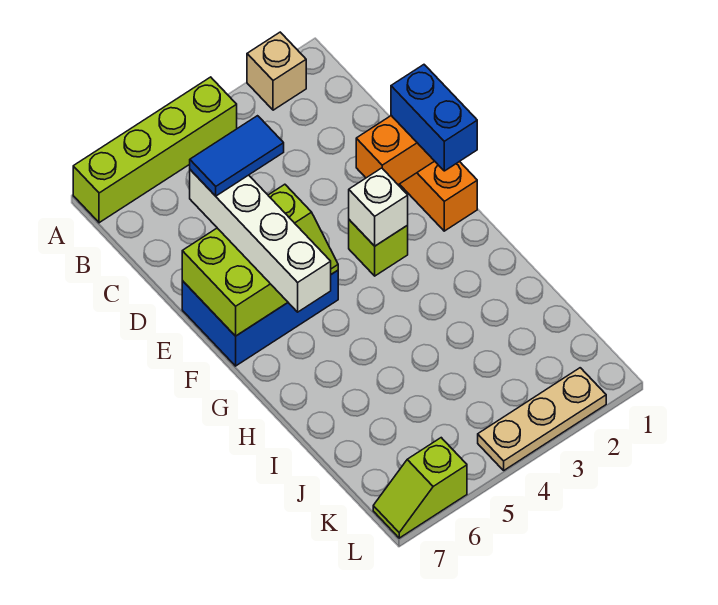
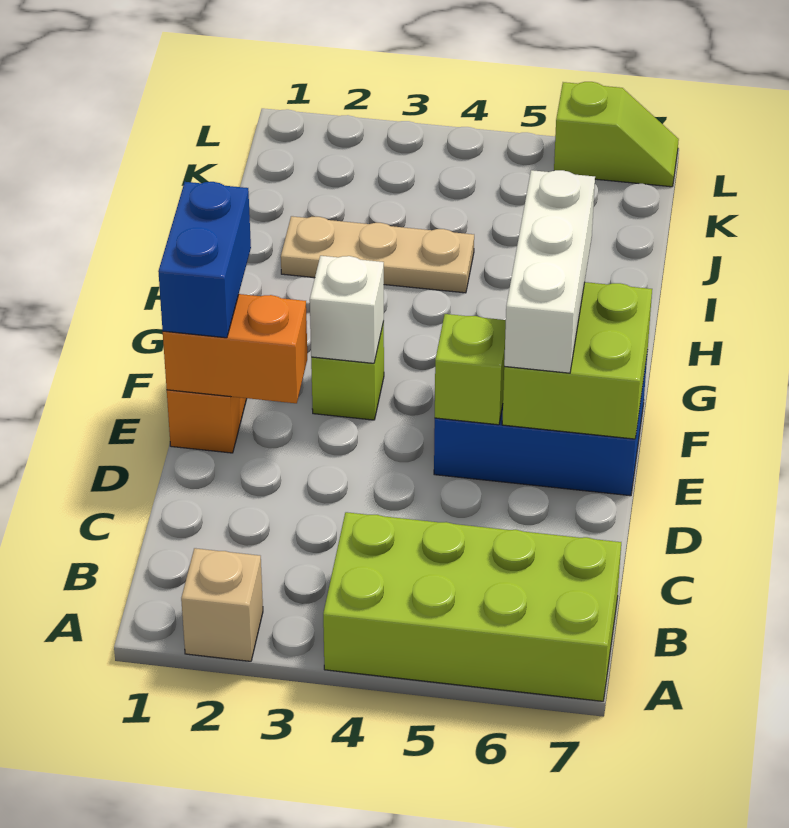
lime 1x4 brick [73,77,237,223] -> lime 2x4 brick [323,512,621,701]
blue 1x2 tile [190,116,284,196] -> none
white 1x4 brick [190,170,331,312] -> white 1x3 brick [504,170,595,373]
tan 1x3 plate [478,368,606,470] -> tan 1x3 plate moved to [281,216,474,293]

